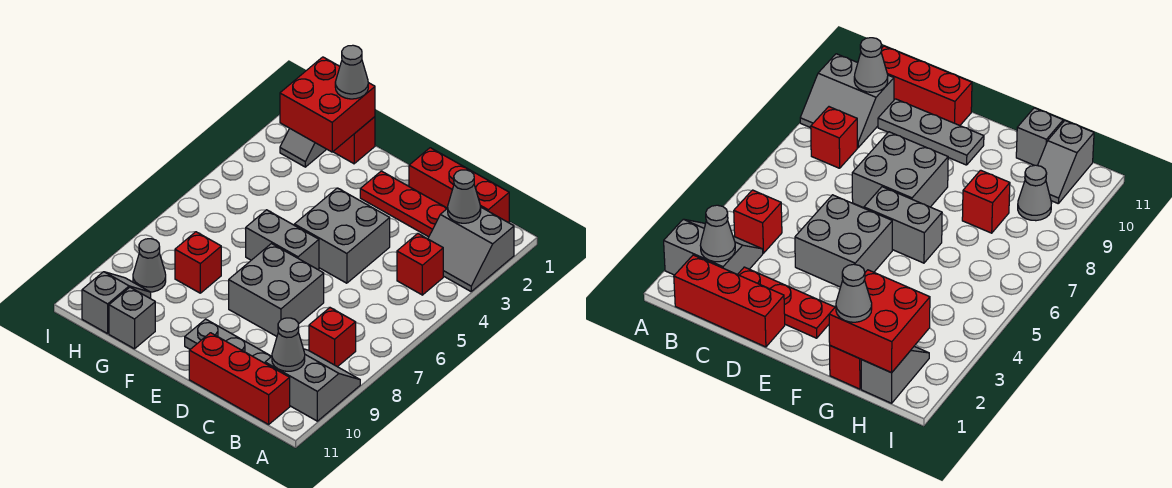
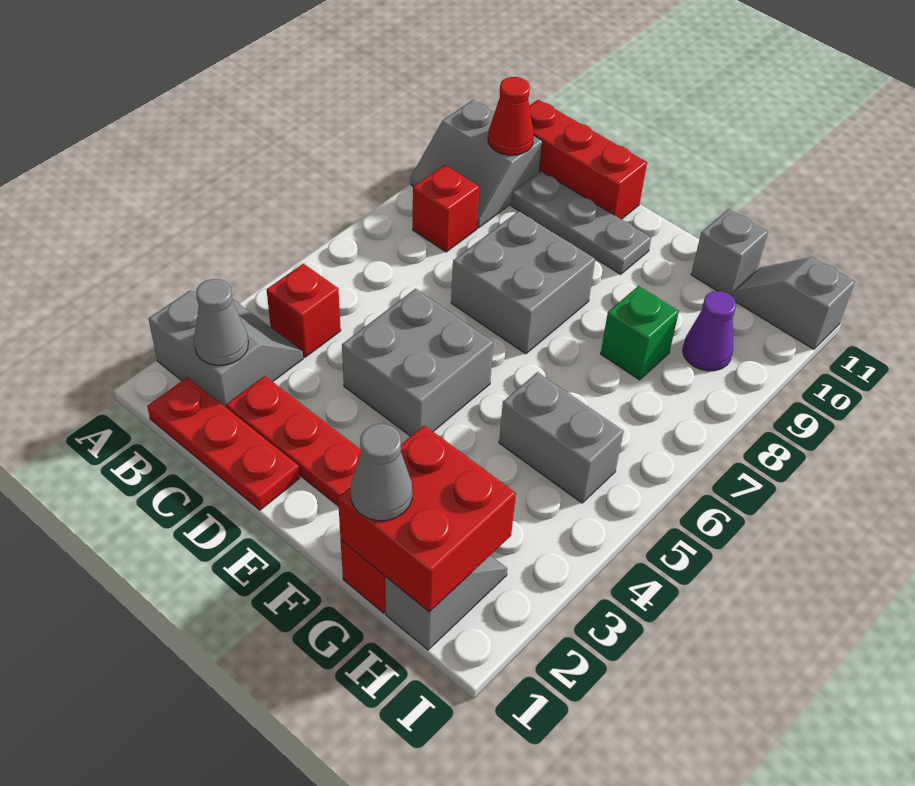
red 1x3 brick [409,148,509,223] -> red 1x3 plate [147,377,300,510]
grey 1x1 cone [272,318,305,371] -> red 1x1 cone [488,77,534,155]
grey 1x2 brick [246,210,319,270] -> grey 1x2 brick moved to [499,372,624,503]
red 1x1 brick [175,232,221,293] -> green 1x1 brick [601,286,679,380]
grey 1x1 cone [133,239,166,292] -> purple 1x1 cone [683,291,736,371]
grey 1x2 slope [82,272,151,334] -> grey 1x2 slope turned to [732,257,855,349]

